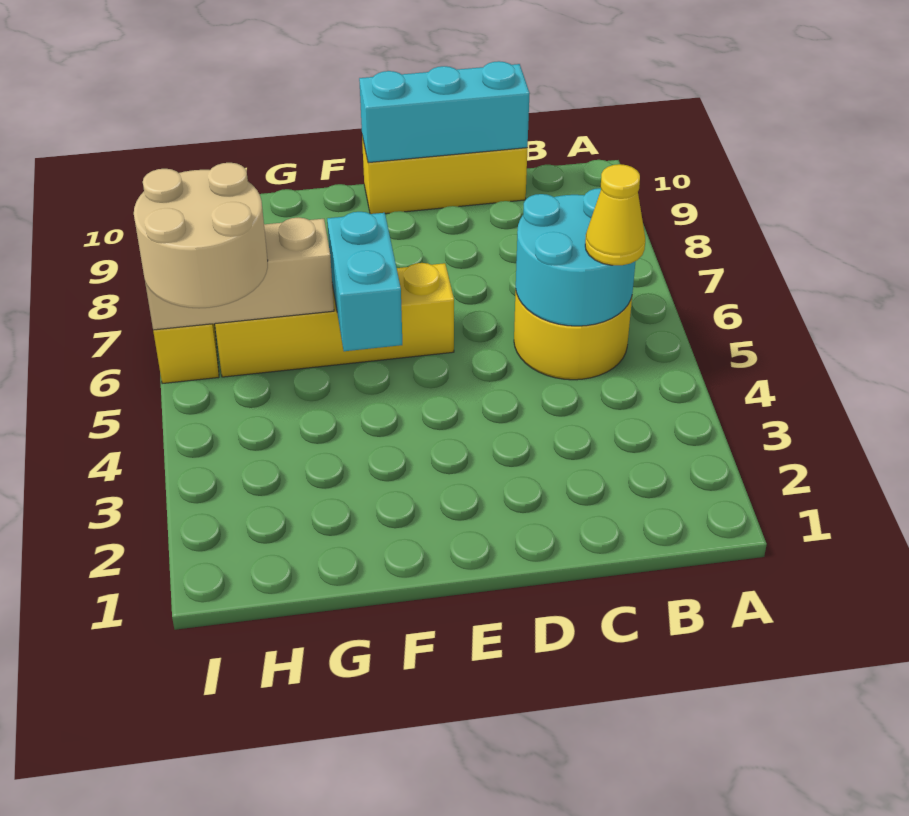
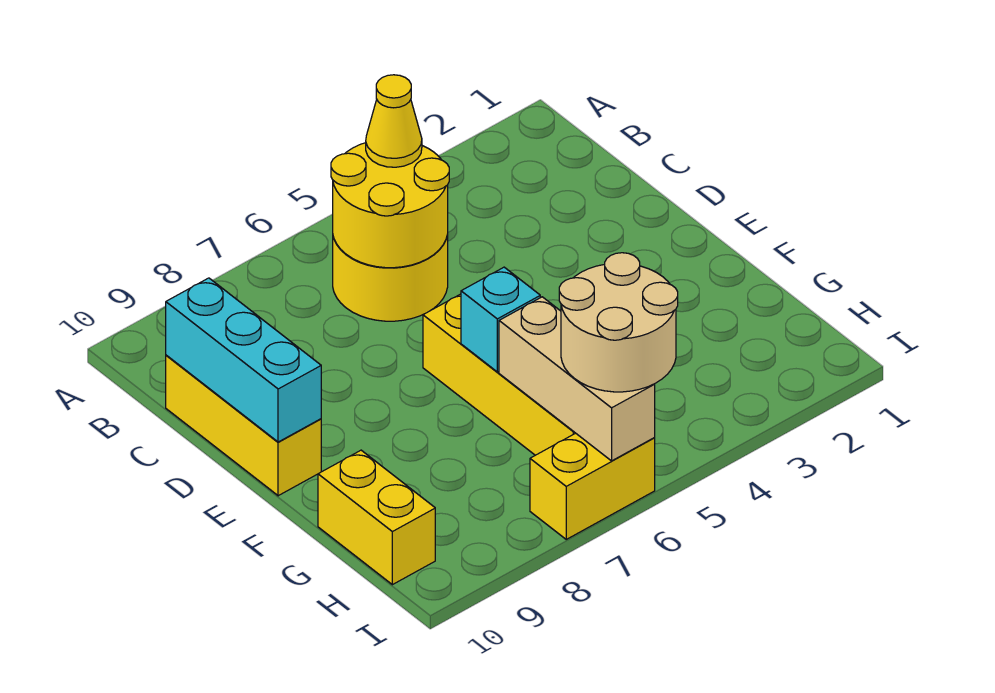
cyan 2x2 round brick [516,188,636,326] -> yellow 2x2 round brick [331,143,449,268]
cyan 1x2 brick [327,212,402,351] -> cyan 1x1 brick [461,267,540,372]
none -> yellow 1x2 brick [318,450,435,585]

